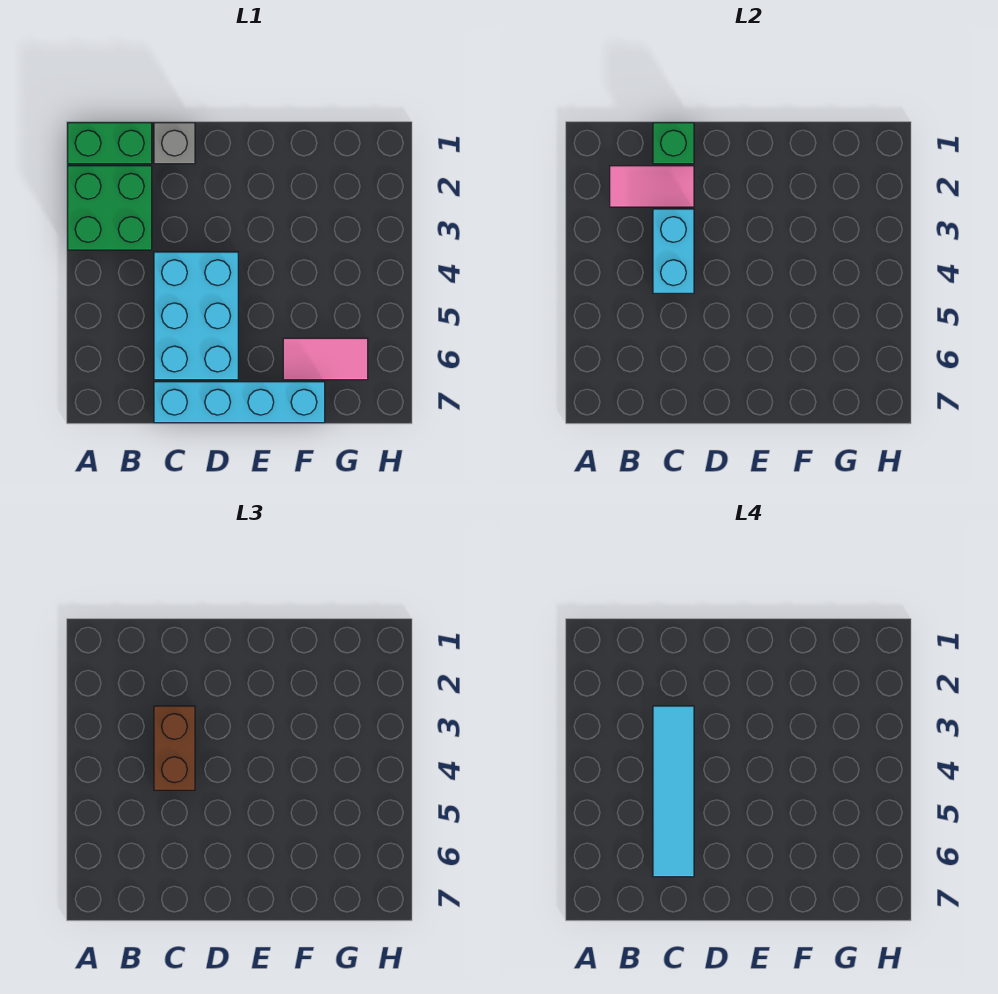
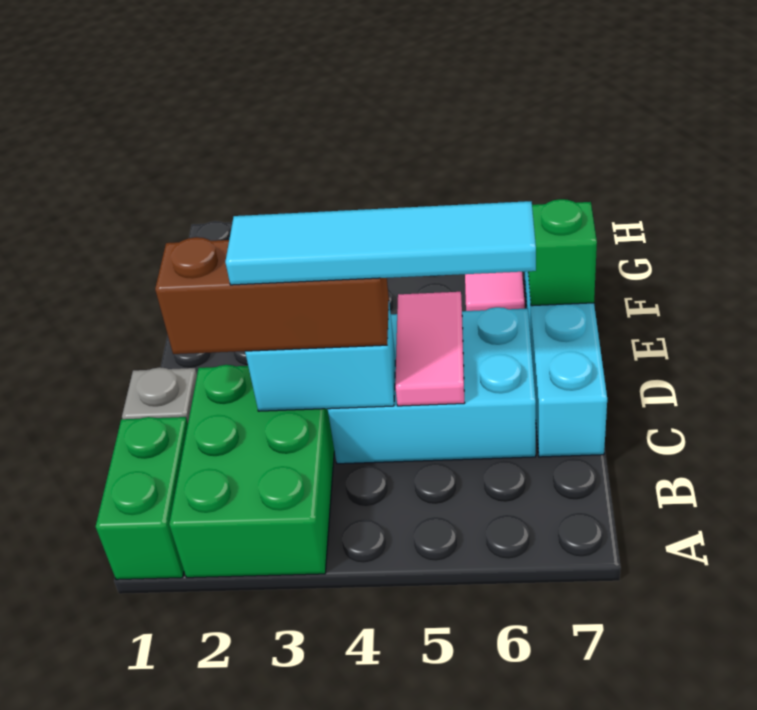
green 2x2 brick [68,166,152,250] -> green 2x3 brick [169,365,334,578]
pink 1x2 tile [610,166,694,207] -> pink 1x2 tile moved to [395,292,464,406]
green 1x1 brick [653,123,694,164] -> green 1x1 brick moved to [528,199,597,306]
brown 1x2 brick [154,706,195,790] -> brown 1x3 brick [155,237,389,354]

